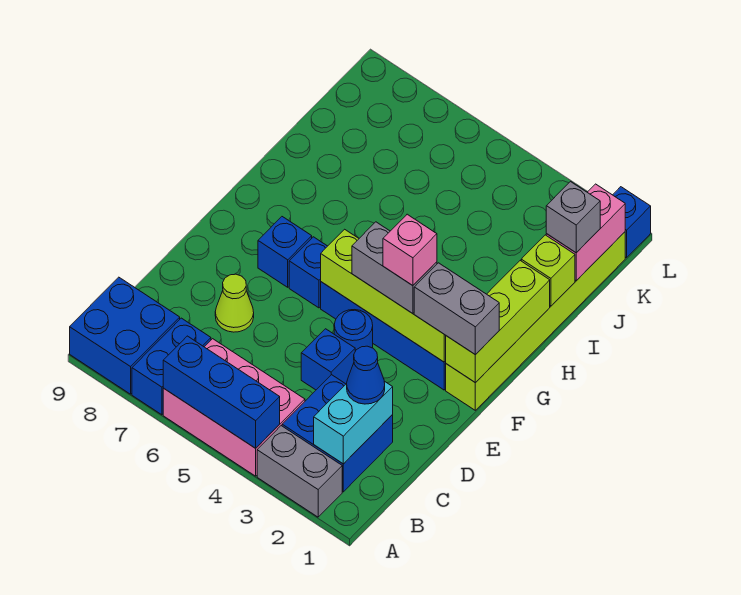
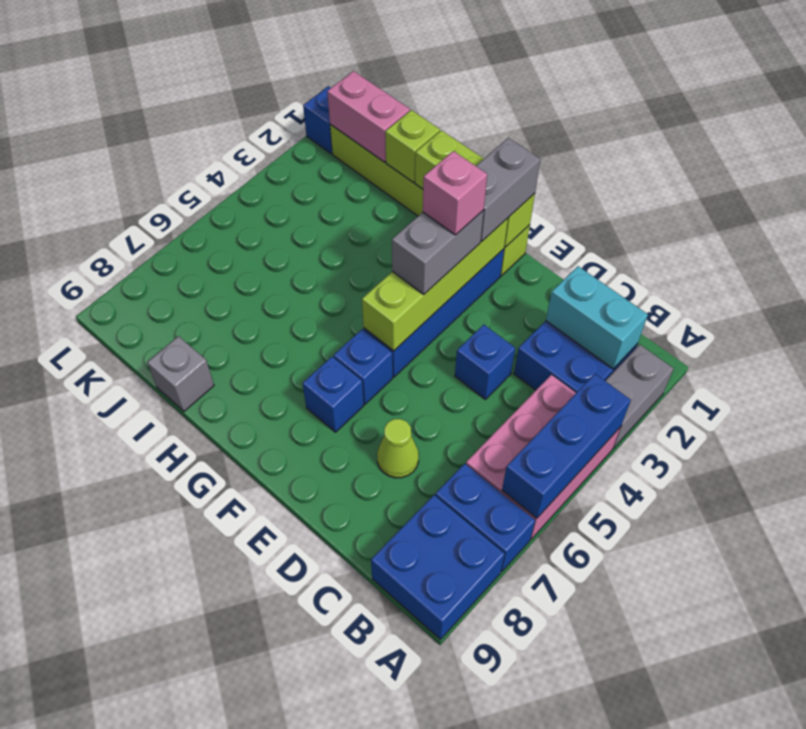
blue 1x1 cone [347,346,385,404] -> none
blue 1x1 round brick [334,310,373,351] -> none
grey 1x1 brick [546,182,600,253] -> grey 1x1 brick moved to [147,336,214,411]

